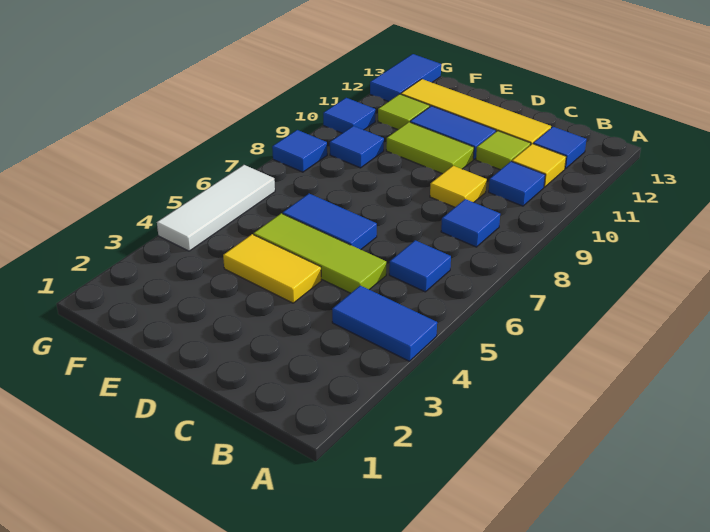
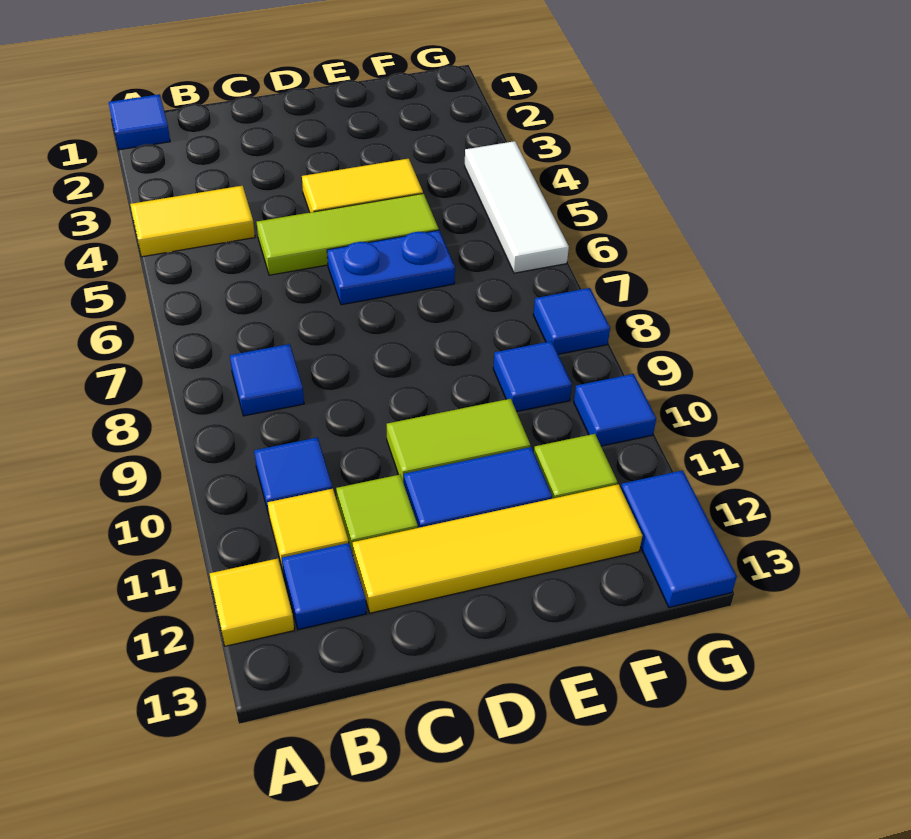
blue 1x2 tile [332,286,437,361] -> yellow 1x2 tile [130,186,255,257]
blue 1x1 tile [389,240,451,292] -> blue 1x1 tile moved to [109,94,170,150]
yellow 1x1 tile [430,166,487,207] -> yellow 1x1 tile moved to [210,559,294,646]
blue 1x2 tile [283,194,377,250] -> blue 1x2 plate [327,230,455,305]

